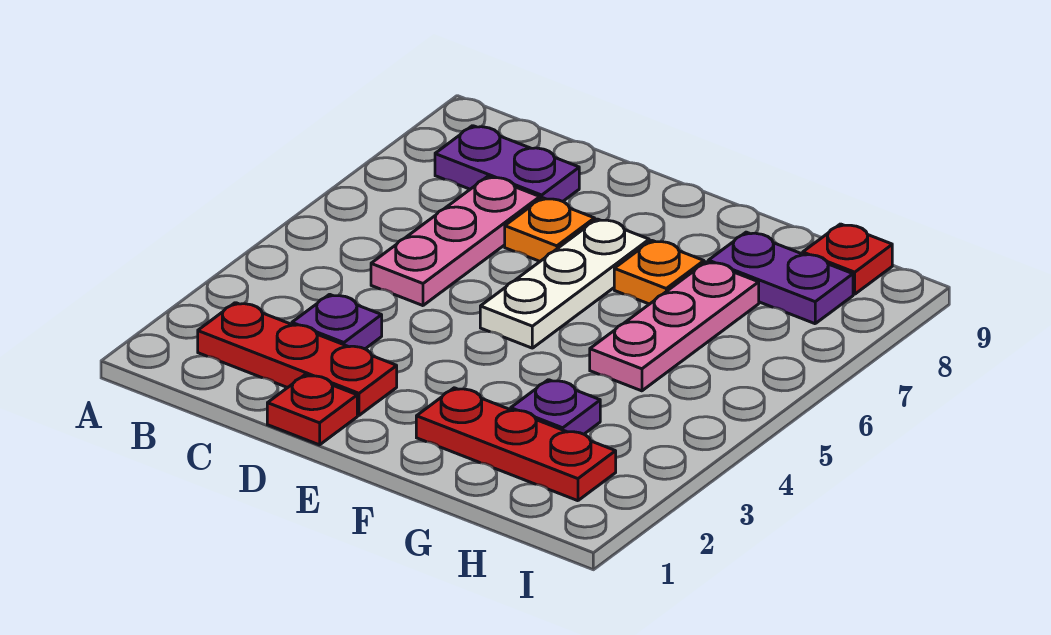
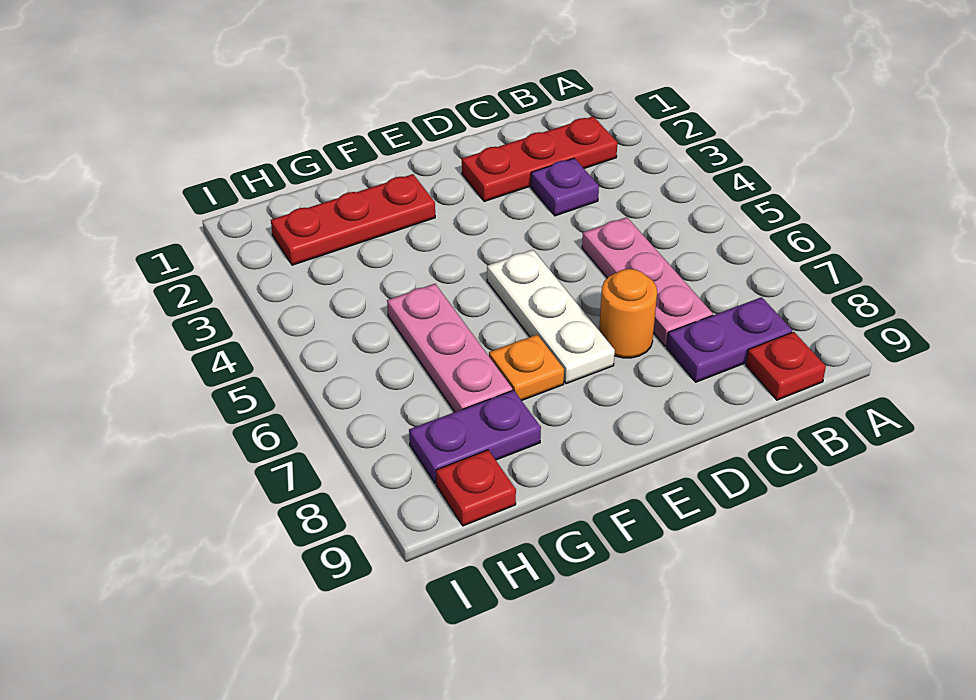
red 1x1 plate [267,375,357,445] -> red 1x1 plate moved to [746,332,826,400]
orange 1x1 plate [505,198,595,261] -> orange 1x1 round brick [599,269,657,358]
purple 1x1 plate [511,380,600,434] -> none

